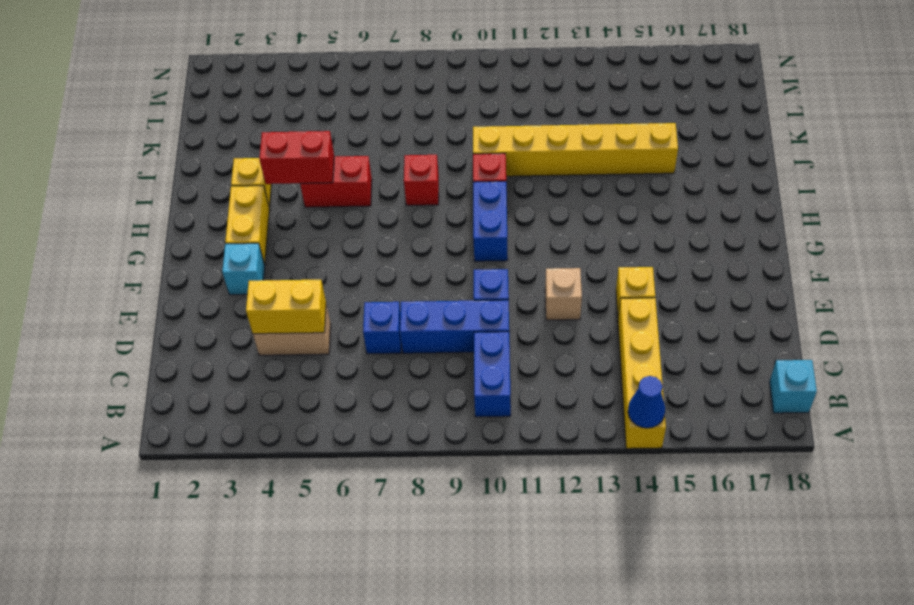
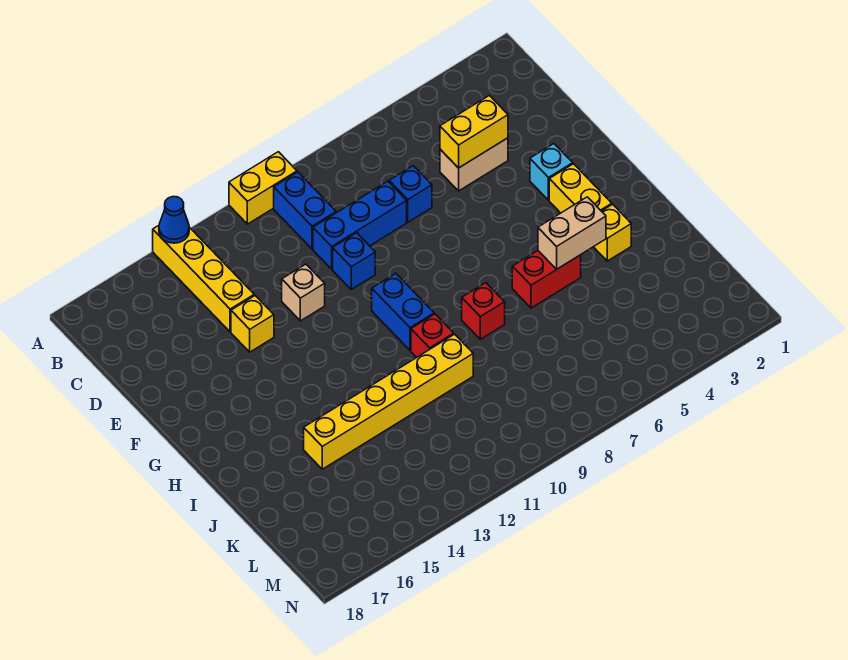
none -> yellow 1x2 brick [229,152,297,224]
cyan 1x1 brick [769,360,817,413] -> none
red 1x2 brick [259,131,334,184] -> tan 1x2 brick [538,197,606,269]

